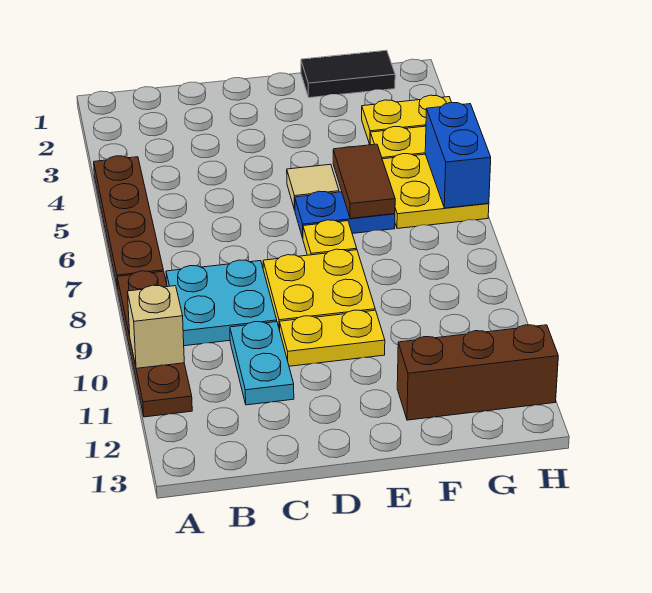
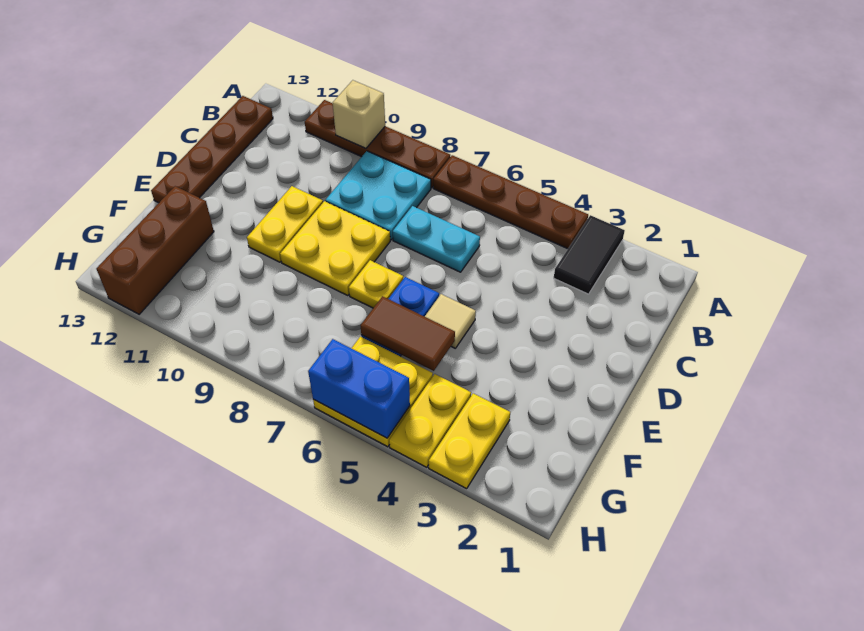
none -> brown 1x4 plate [151,96,273,203]
cyan 1x2 plate [230,322,294,405] -> cyan 1x2 plate moved to [393,206,480,272]
black 1x2 tile [301,50,395,98] -> black 1x2 tile moved to [554,215,625,294]

